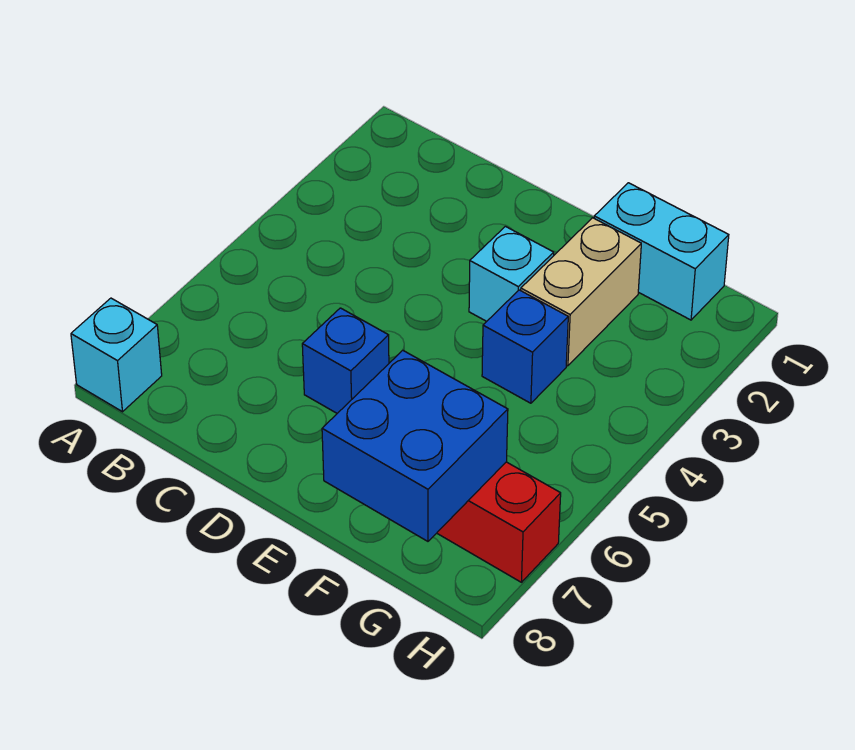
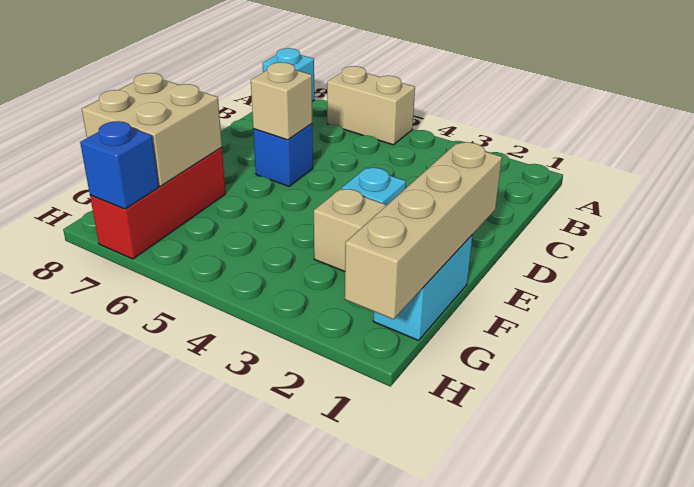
none -> tan 1x2 brick [327,66,415,145]
none -> tan 1x1 brick [251,62,312,140]
none -> tan 1x4 brick [345,142,502,319]
blue 1x1 brick [482,290,568,403] -> blue 1x1 brick moved to [80,121,159,209]
blue 2x2 brick [322,350,508,541] -> tan 2x2 brick [82,73,222,186]

